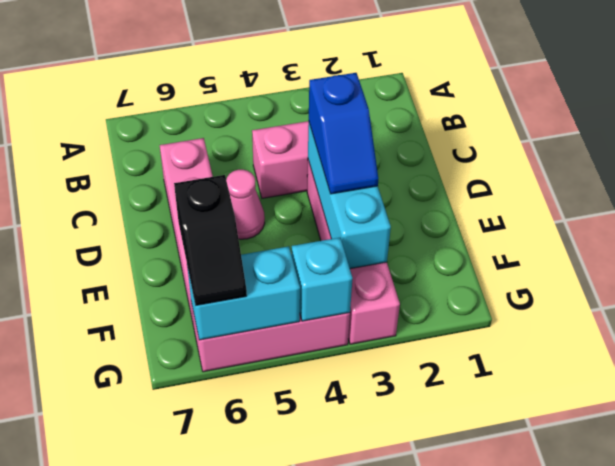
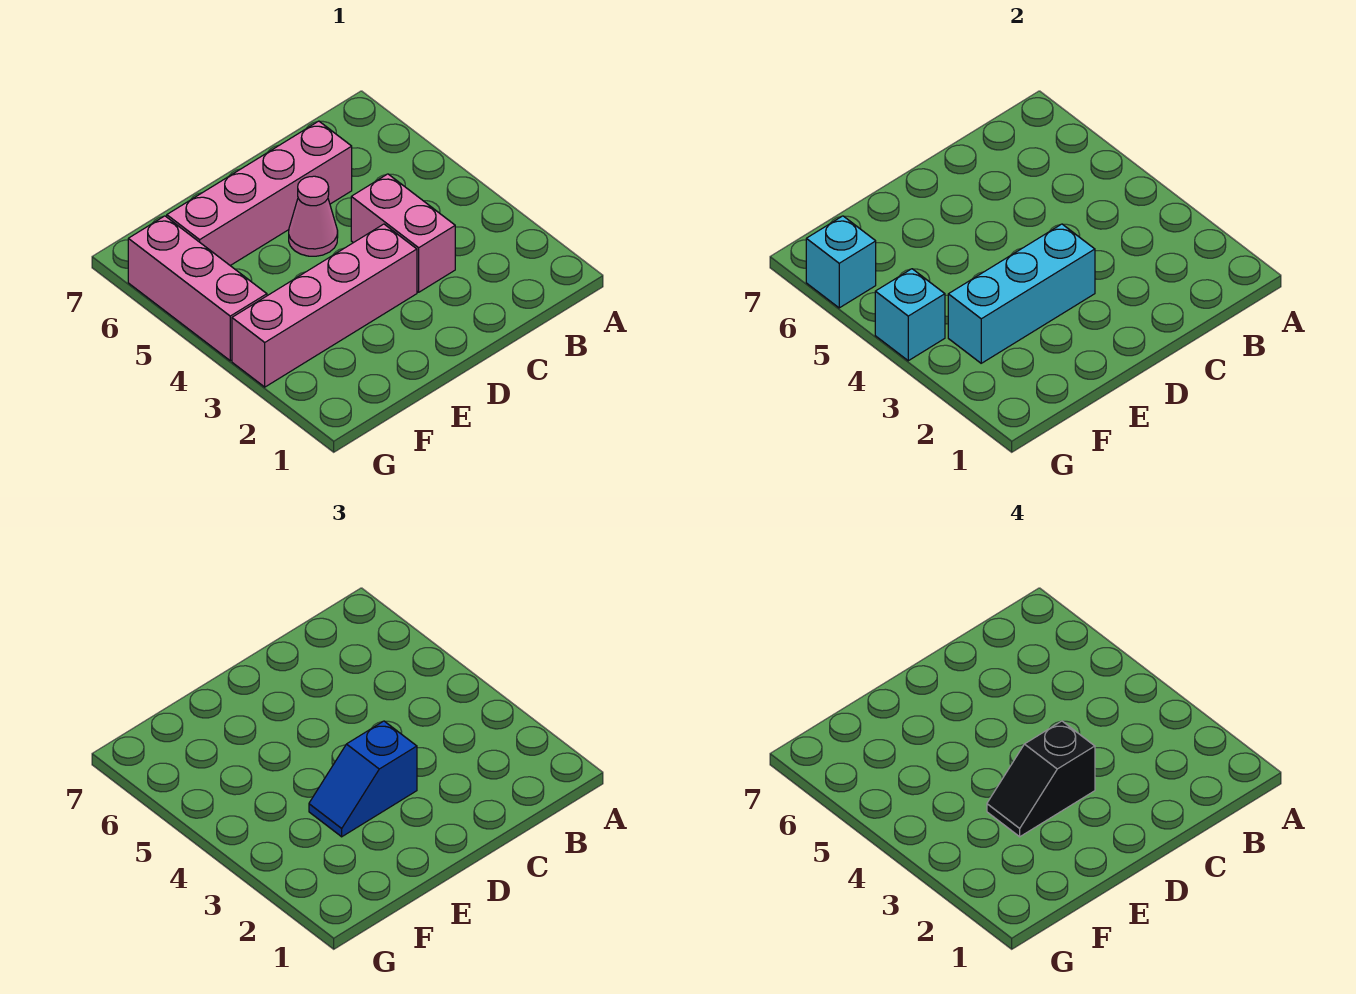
black 1x2 slope [174,175,247,305] -> black 1x2 slope moved to [987,721,1095,837]
cyan 1x2 brick [187,246,300,340] -> cyan 1x1 brick [806,216,876,308]

